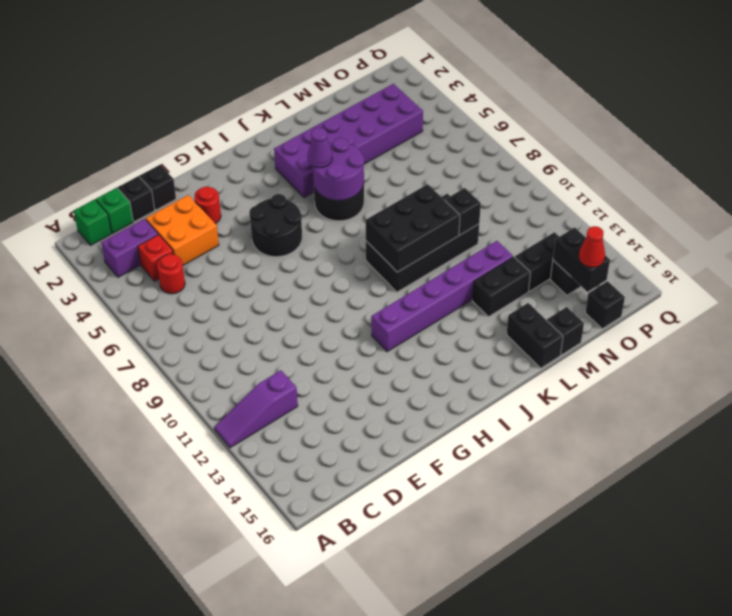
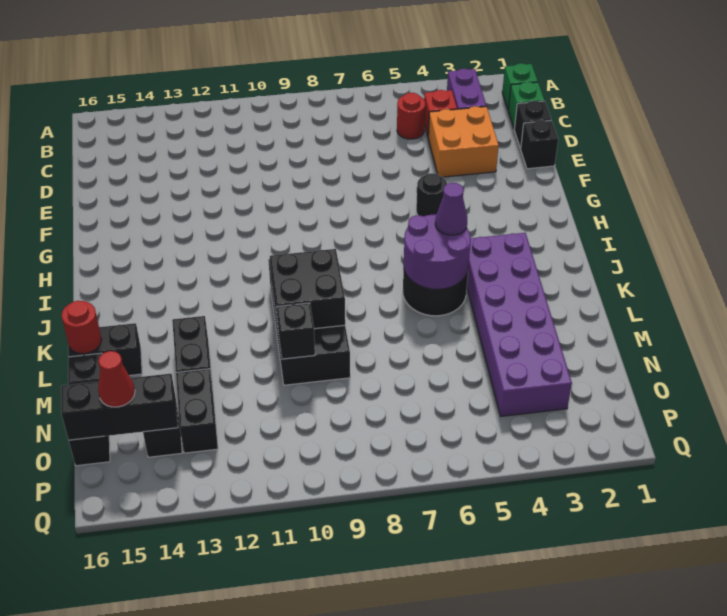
purple 1x3 slope [214,370,298,448] -> none
red 1x1 round brick [194,187,221,224] -> red 1x1 round brick moved to [61,301,102,354]
black 2x2 round brick [249,194,302,257] -> black 1x1 round brick [416,173,447,216]
purple 1x6 brick [371,241,513,352] -> none
black 2x3 brick [365,184,460,272] -> black 2x2 brick [270,249,345,329]
black 1x2 brick [553,227,610,292] -> black 1x3 brick [61,374,178,440]

